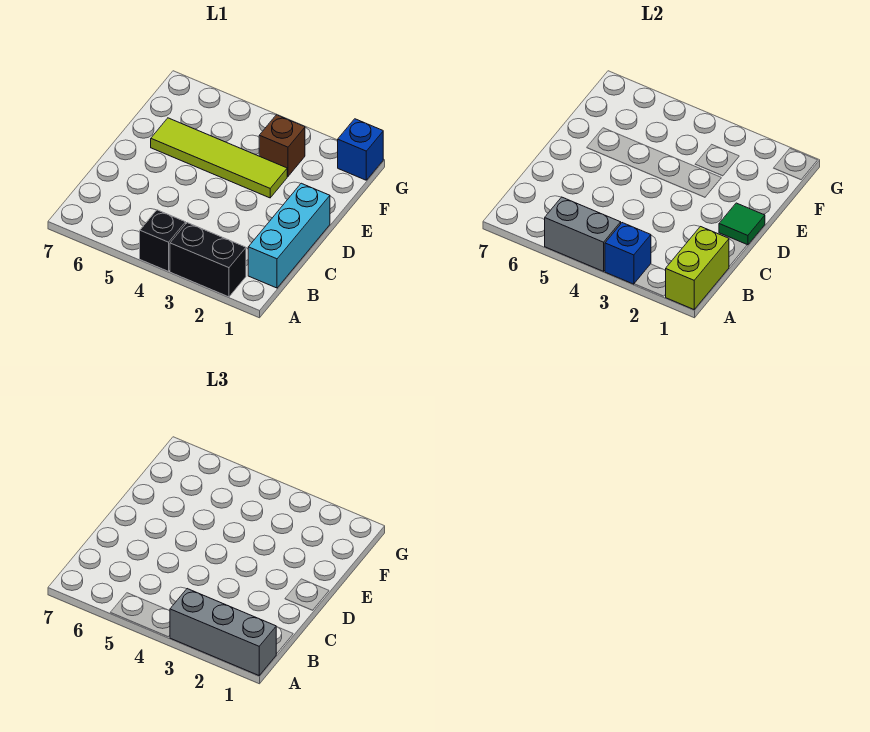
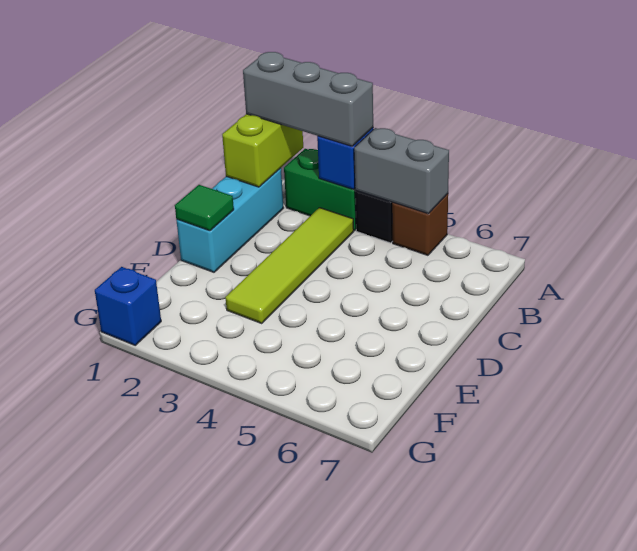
black 1x2 brick [170,223,246,297] -> green 1x2 brick [284,149,356,231]
lime 1x4 tile [151,118,287,198] -> lime 1x4 tile turned to [225,208,354,324]
brown 1x1 brick [259,115,305,176] -> brown 1x1 brick moved to [392,194,448,255]

